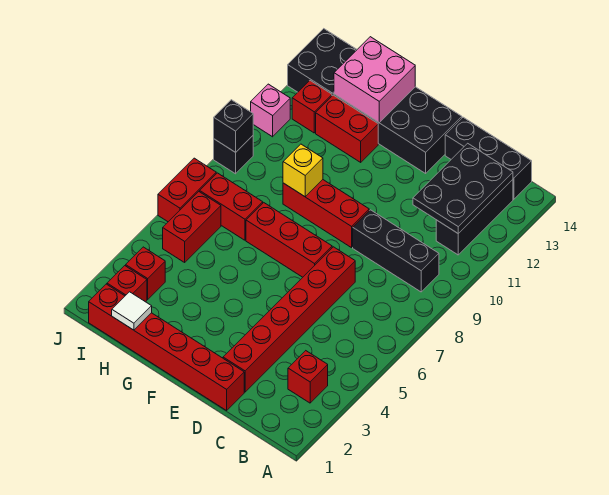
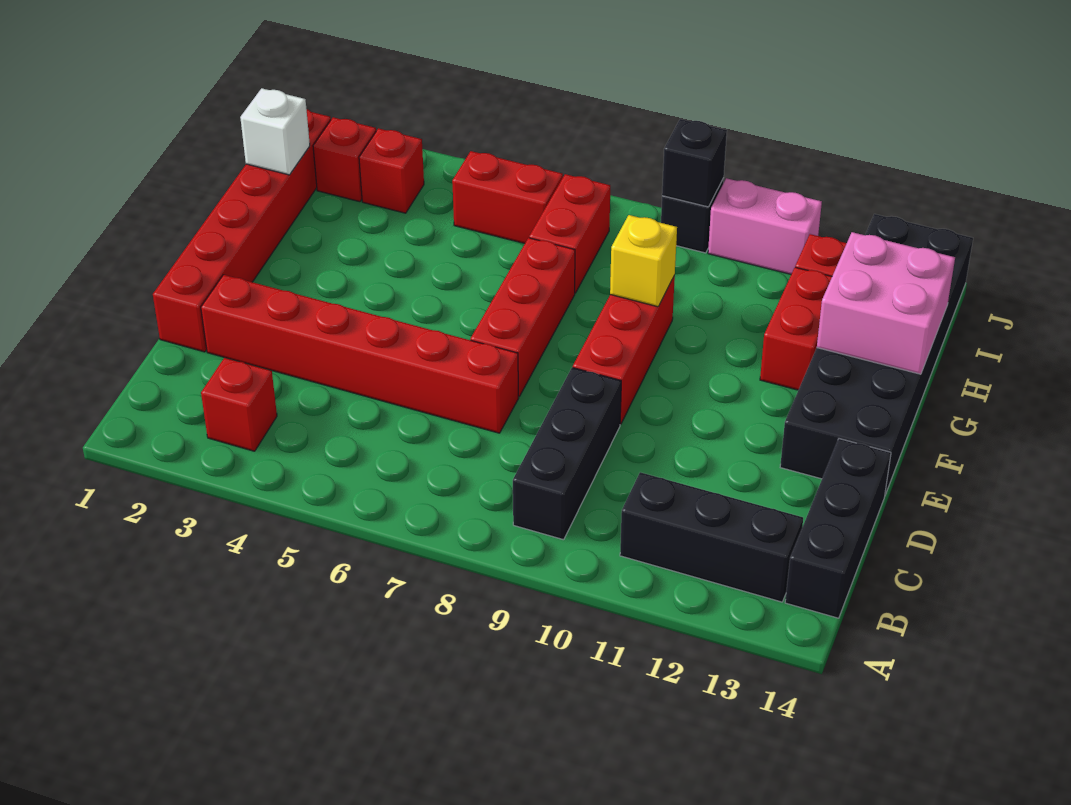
black 2x3 plate [413,143,513,234] -> none
white 1x1 tile [112,292,152,330] -> white 1x1 brick [240,88,310,175]
red 1x2 brick [158,158,216,222] -> none
pink 1x1 brick [251,84,290,137] -> pink 1x2 brick [708,178,822,274]

